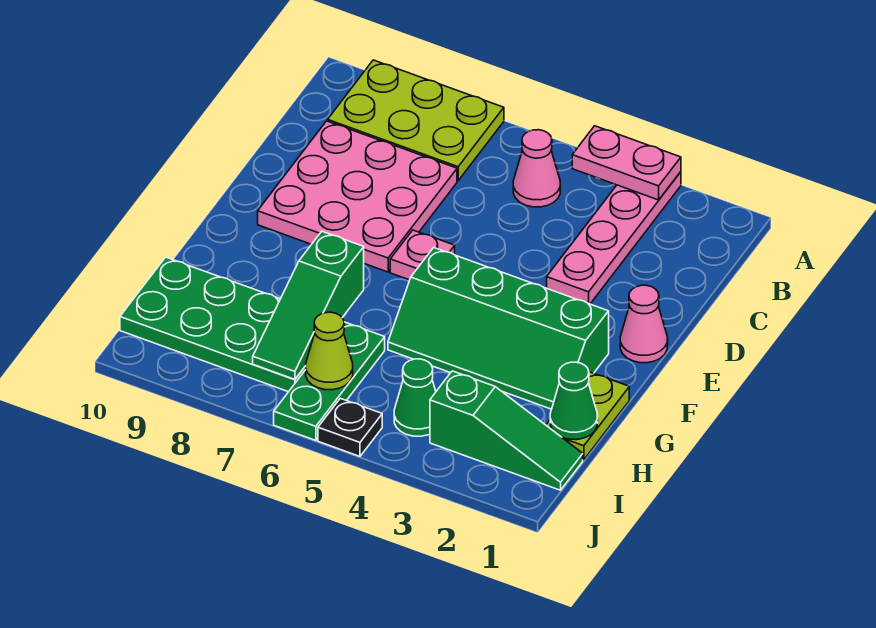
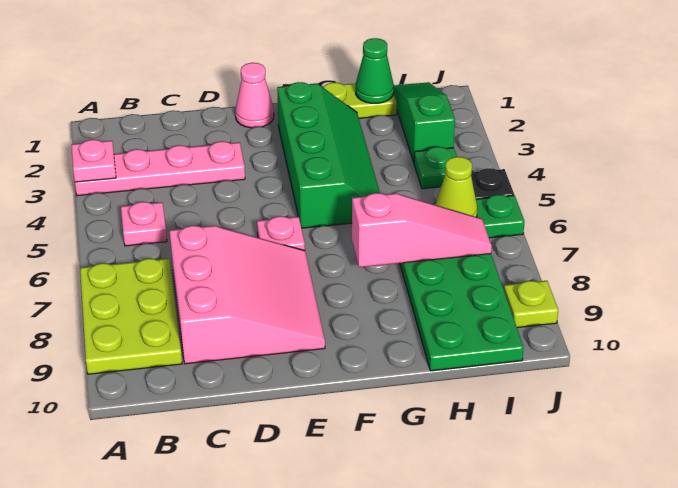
pink 1x2 plate [572,126,681,200] -> pink 1x1 plate [72,140,116,182]
pink 1x1 cone [513,130,560,207] -> pink 1x1 plate [121,202,167,246]
pink 3x3 plate [258,121,457,272] -> pink 3x3 slope [170,226,325,364]
green 1x3 slope [253,232,364,379] -> pink 1x3 slope [352,193,492,267]
green 1x1 cone [394,359,436,436] -> green 1x1 plate [414,147,457,189]
none -> lime 1x1 plate [504,281,558,328]

